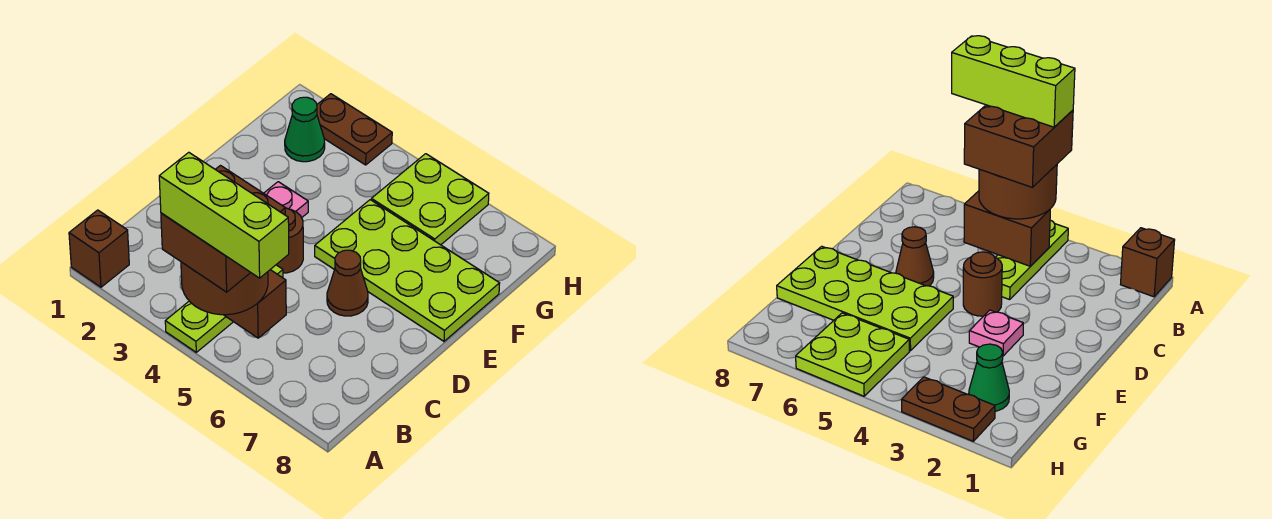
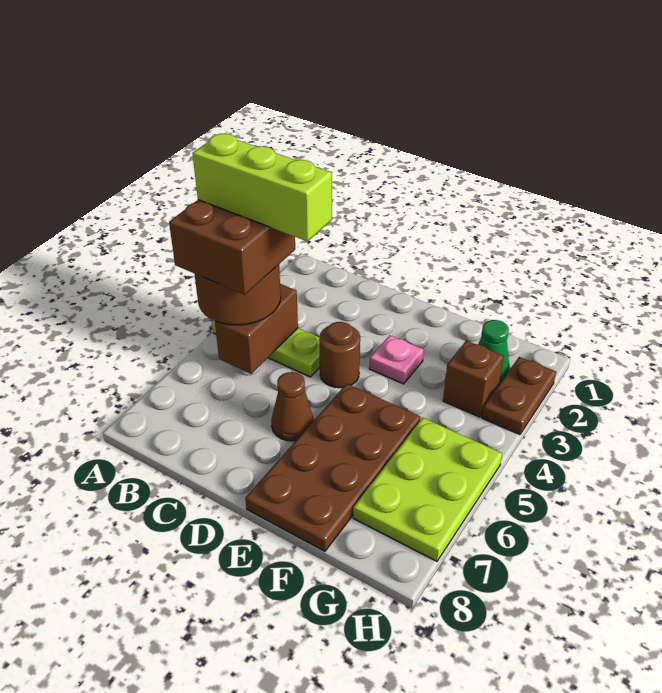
brown 1x1 brick [69,210,129,287] -> brown 1x1 brick moved to [443,341,504,417]
lime 1x3 brick [159,152,289,278] -> lime 1x3 brick turned to [192,134,332,241]
lime 2x4 plate [315,200,500,341] -> brown 2x4 plate [245,384,421,551]
lime 2x2 plate [371,154,489,245] -> lime 2x3 plate [353,418,502,561]

